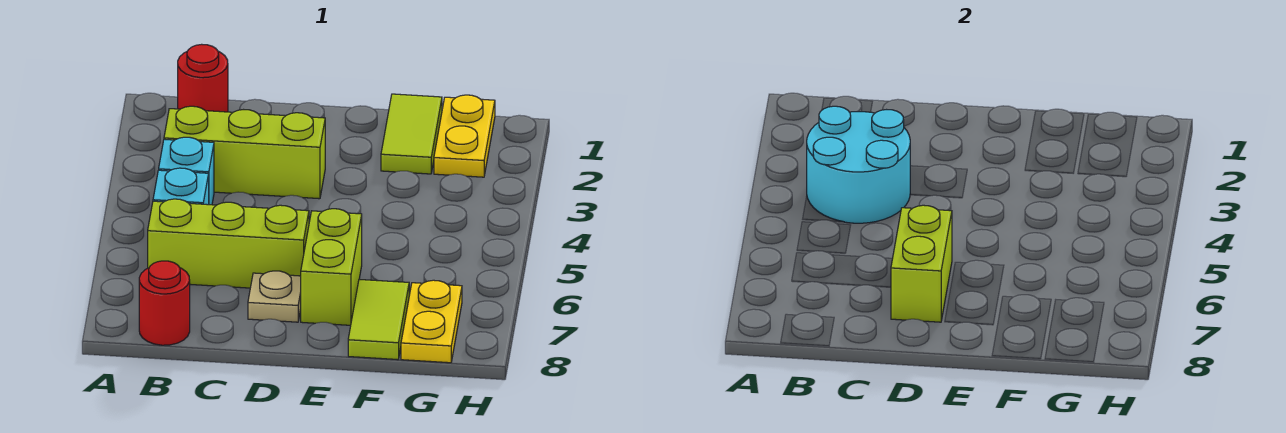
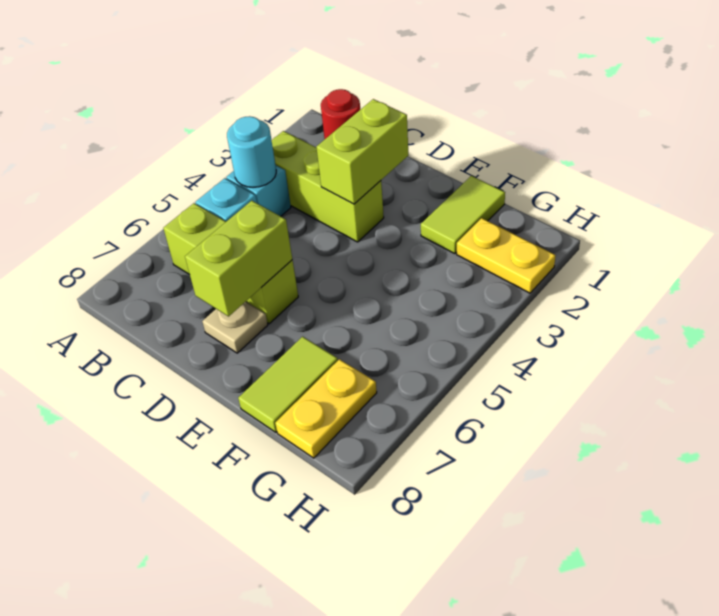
cyan 2x2 round brick [807,106,910,223] -> cyan 1x1 round brick [227,116,276,187]
red 1x1 round brick [139,261,190,345] -> none
lime 1x2 brick [301,209,362,325] -> lime 1x2 brick moved to [317,99,409,204]
yellow 1x2 plate [434,95,495,177] -> yellow 1x2 plate turned to [457,218,556,293]

